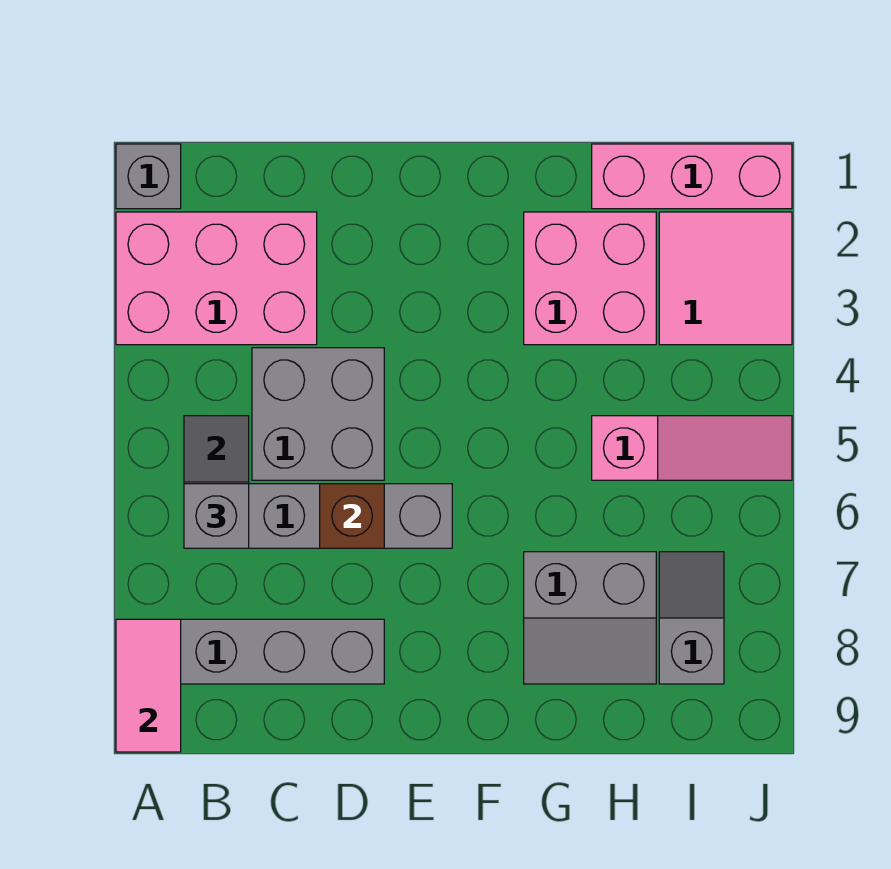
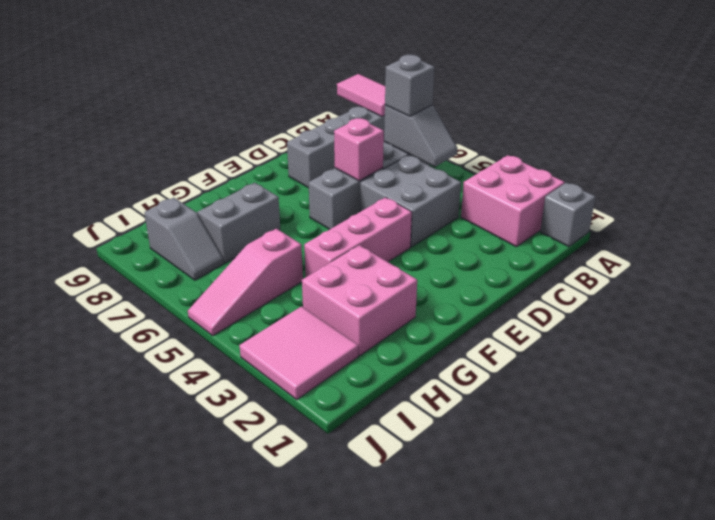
pink 2x3 brick [116,212,317,345] -> pink 2x2 brick [461,155,565,247]
brown 1x1 brick [320,484,384,548] -> pink 1x1 brick [334,118,384,181]
pink 1x3 brick [592,144,792,209] -> pink 1x3 brick moved to [304,197,412,277]

